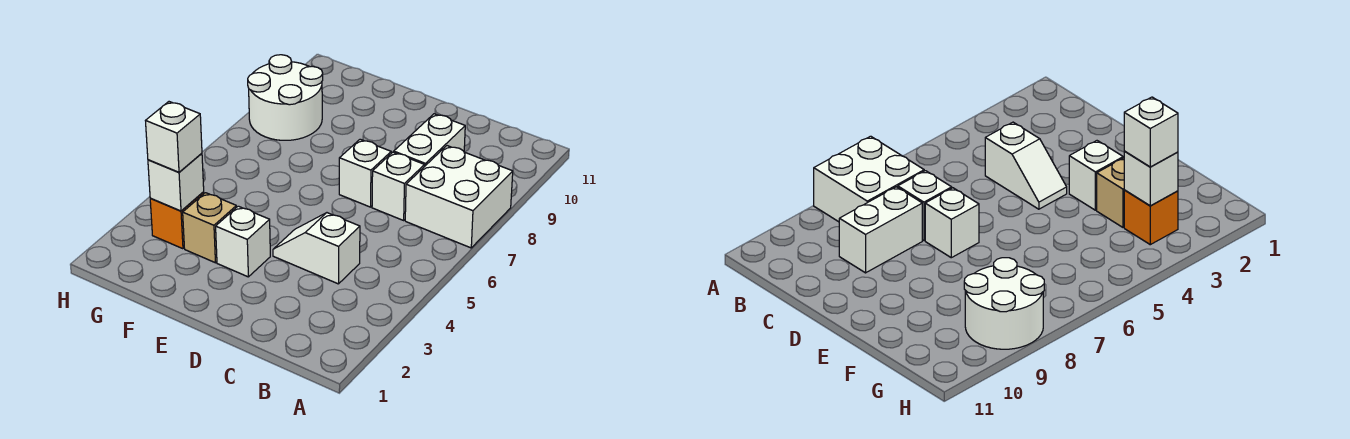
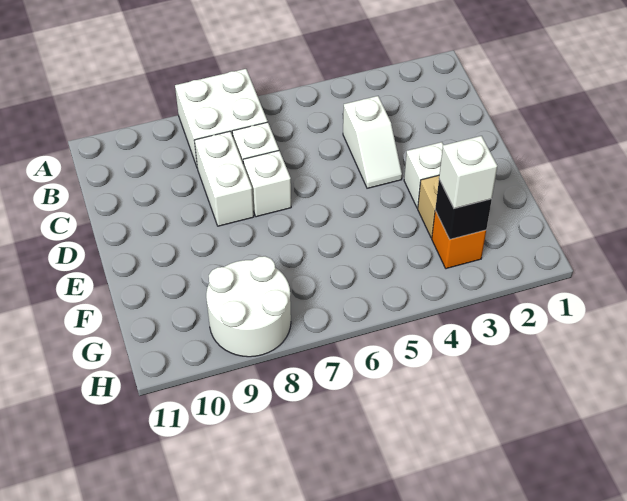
white 1x2 brick [394,114,465,167] -> white 1x2 brick turned to [194,131,254,226]
white 1x1 brick [148,153,204,211] -> black 1x1 brick [435,180,492,239]

